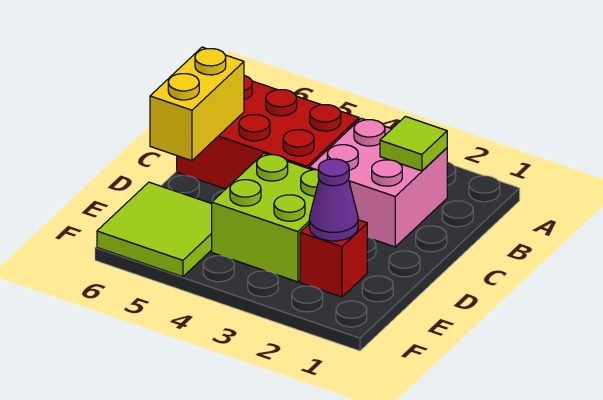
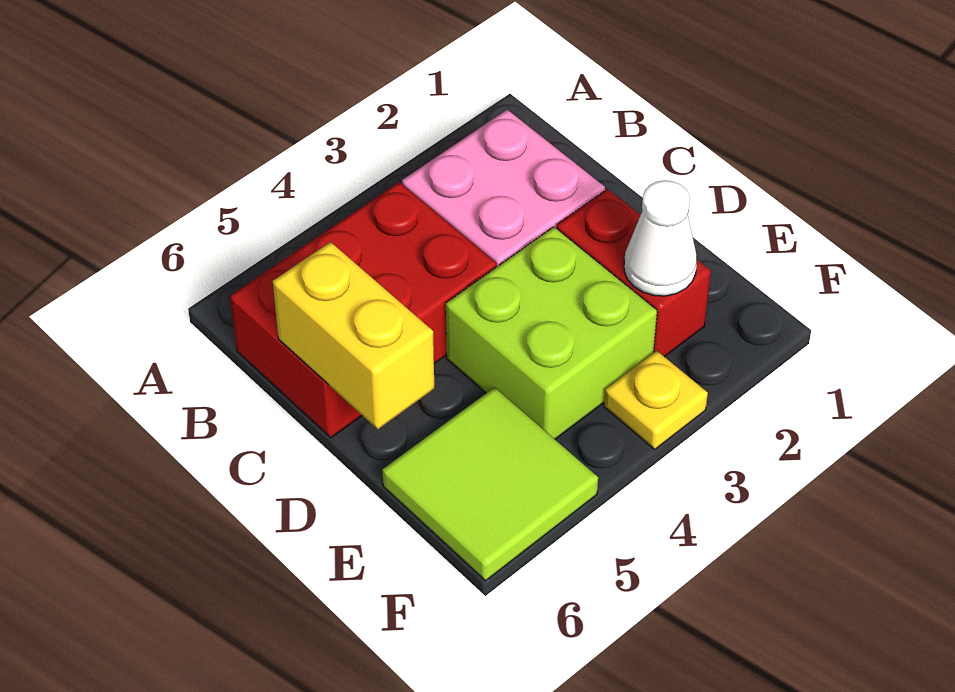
lime 1x1 tile [380,116,447,171] -> none
red 1x1 brick [300,220,367,297] -> red 1x2 brick [557,189,711,357]
purple 1x1 cone [309,159,358,241] -> white 1x1 cone [624,180,697,296]
none -> yellow 1x1 plate [604,350,708,449]

